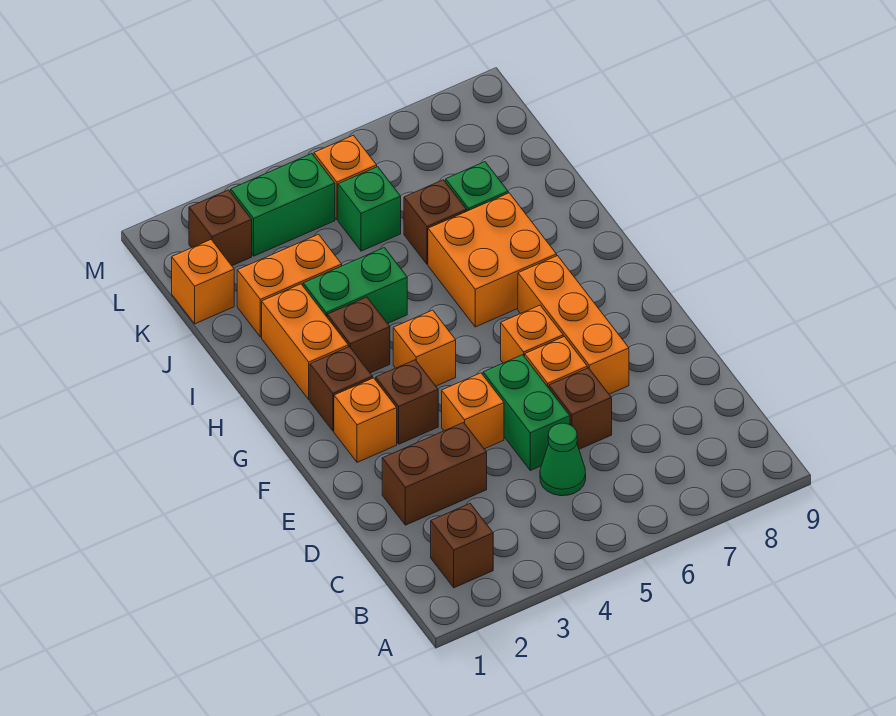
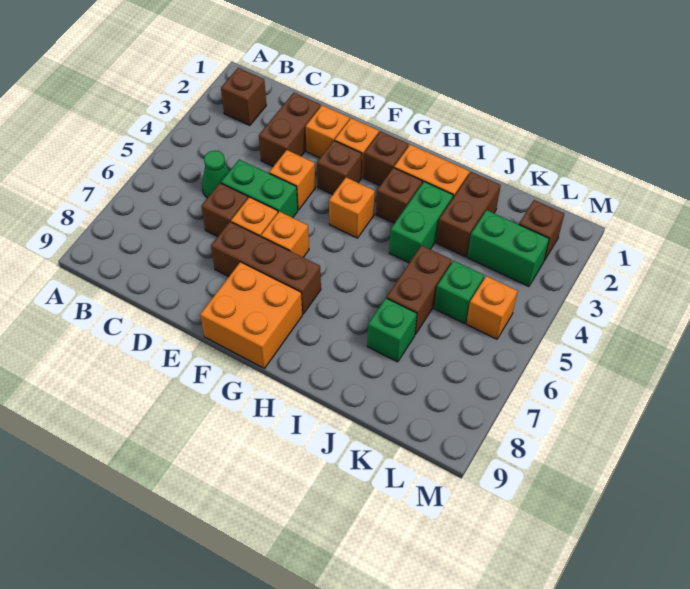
orange 1x3 brick [518,256,629,394] -> brown 1x3 brick [211,222,321,314]
orange 2x2 brick [428,193,557,327] -> orange 2x2 brick moved to [200,262,302,368]
orange 1x2 brick [237,234,342,337] -> brown 1x2 brick [436,172,501,257]
brown 1x1 brick [404,180,467,264] -> brown 1x2 brick [387,245,452,335]
orange 1x1 brick [172,240,234,324] -> orange 1x1 brick moved to [305,105,350,158]
green 1x2 brick [231,154,335,256] -> green 1x2 brick turned to [467,210,549,287]

